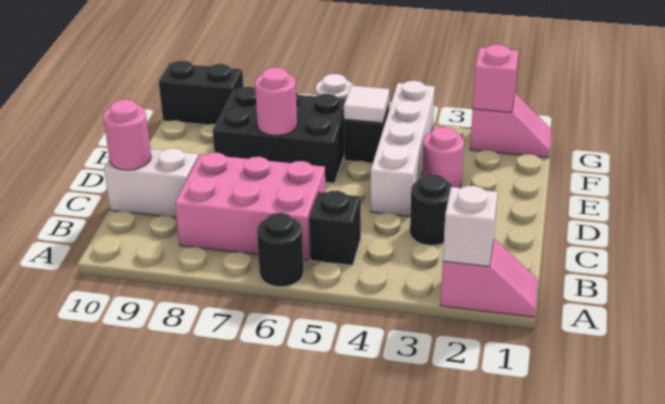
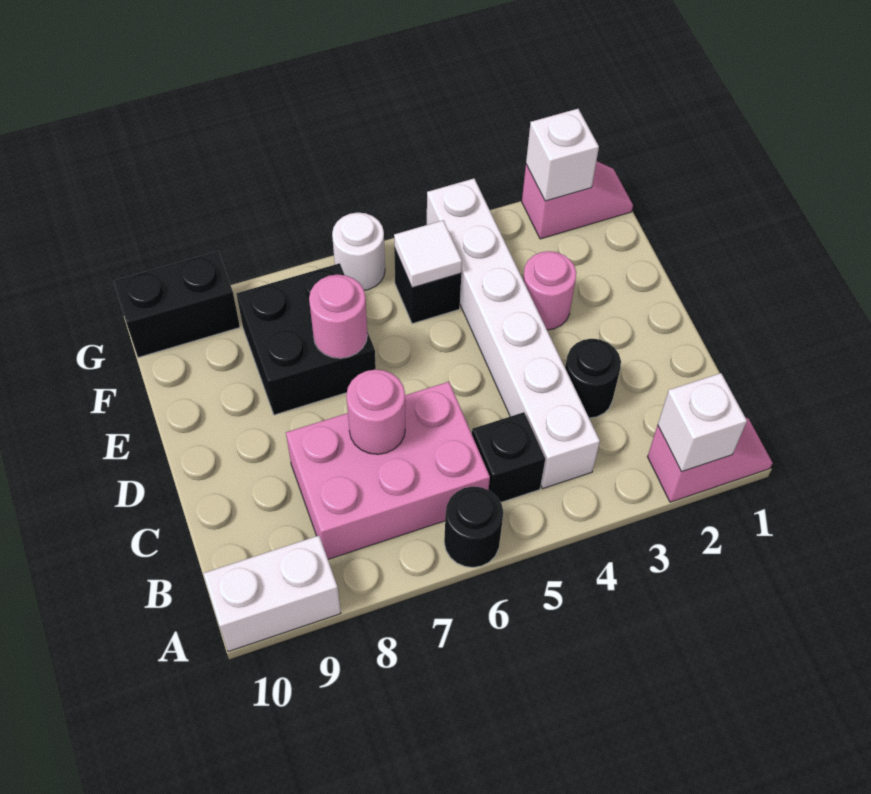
white 1x2 brick [104,148,198,217] -> white 1x2 brick moved to [203,536,341,652]
pink 1x1 round brick [103,100,151,170] -> pink 1x1 round brick moved to [346,369,405,454]
white 1x4 brick [371,81,435,216] -> white 1x6 brick [427,179,600,488]
black 2x3 brick [213,87,346,183] -> black 2x2 brick [236,263,376,415]
pink 1x1 brick [473,45,518,113] -> white 1x1 brick [526,109,599,201]

